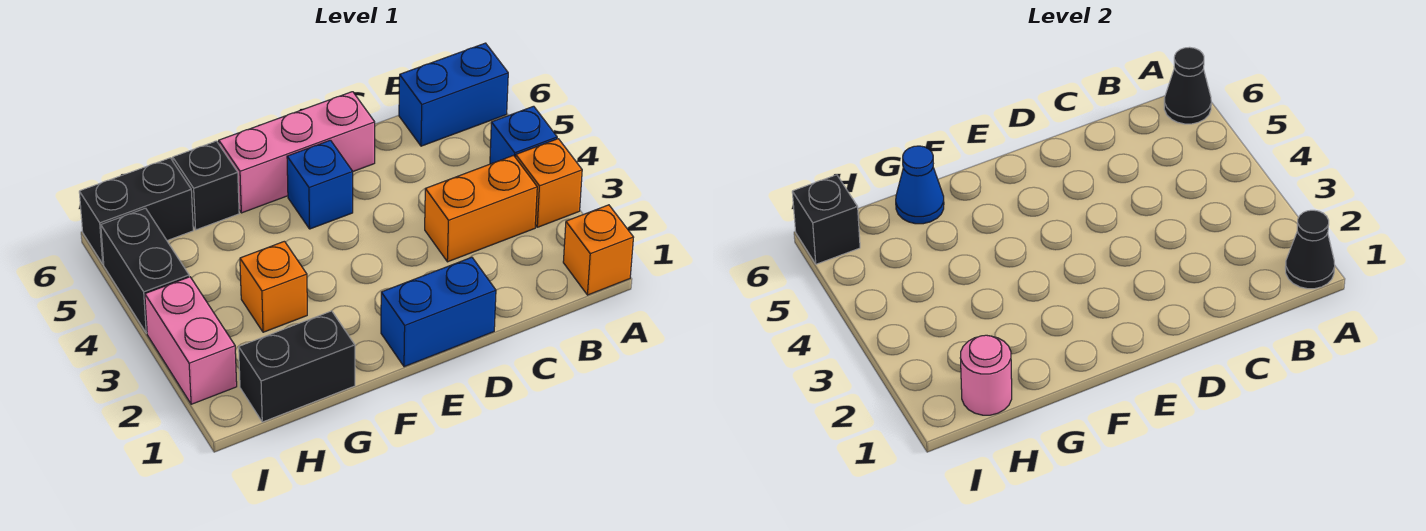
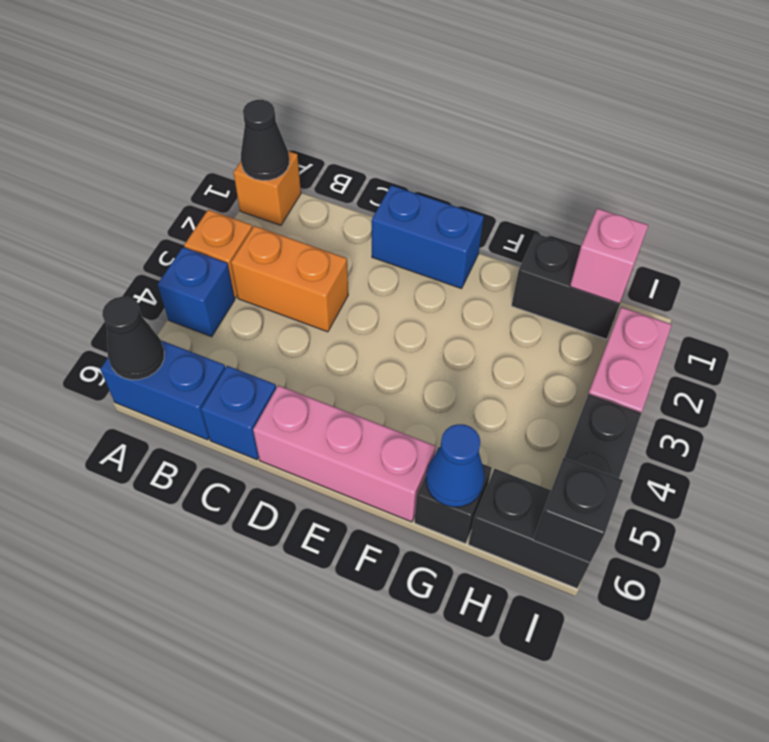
blue 1x1 brick [287,140,353,229] -> blue 1x1 brick moved to [201,366,276,460]
orange 1x1 brick [240,241,307,332] -> none
pink 1x1 round brick [960,335,1012,415] -> pink 1x1 brick [570,208,648,304]

